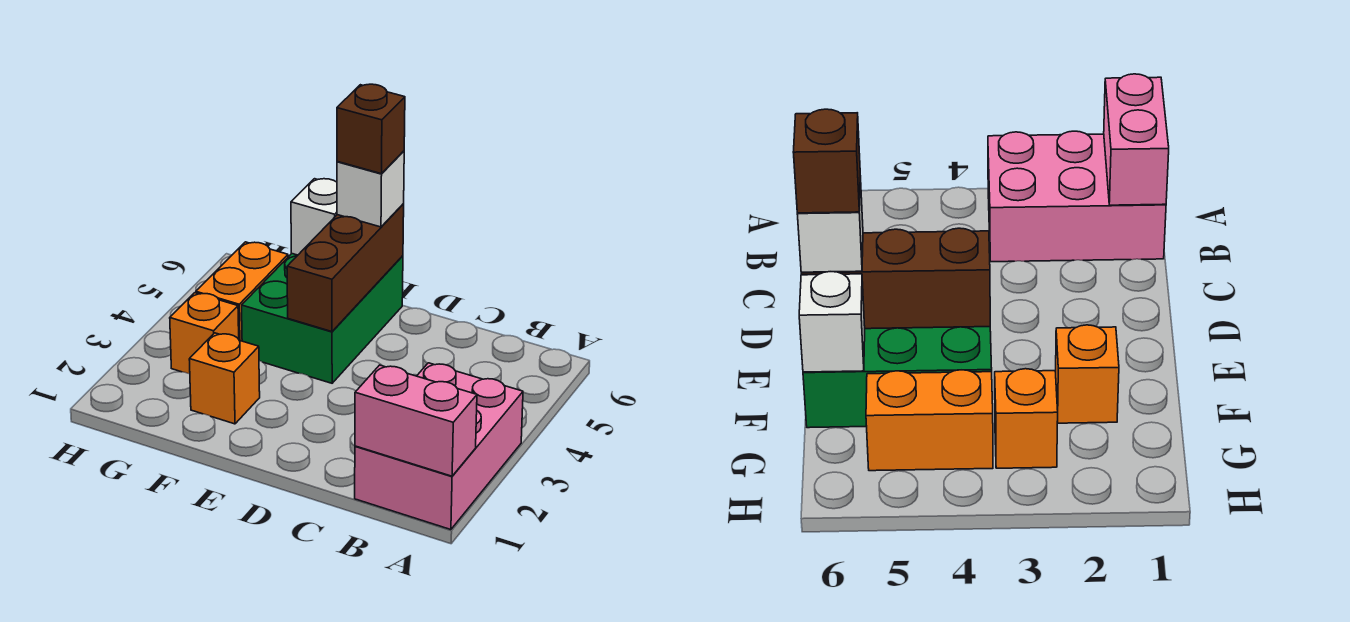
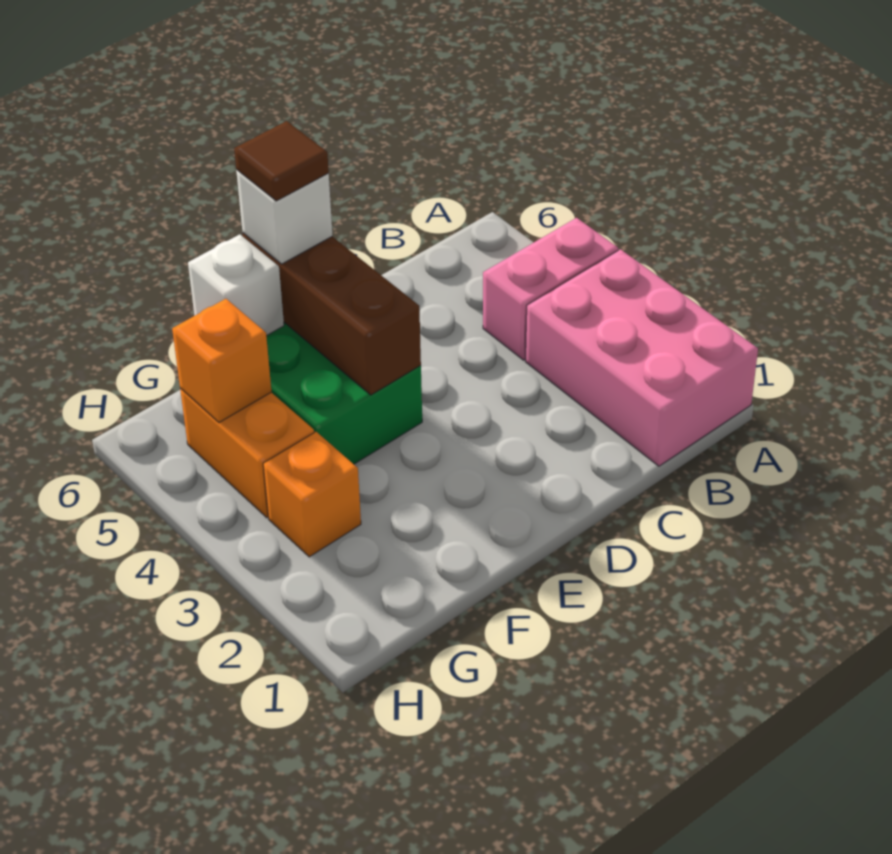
pink 1x2 brick [355,365,477,476] -> pink 1x2 brick moved to [483,218,618,360]
brown 1x1 brick [337,84,405,174] -> brown 1x1 tile [234,121,329,201]
orange 1x1 brick [189,333,260,424] -> orange 1x1 brick moved to [172,299,272,422]

